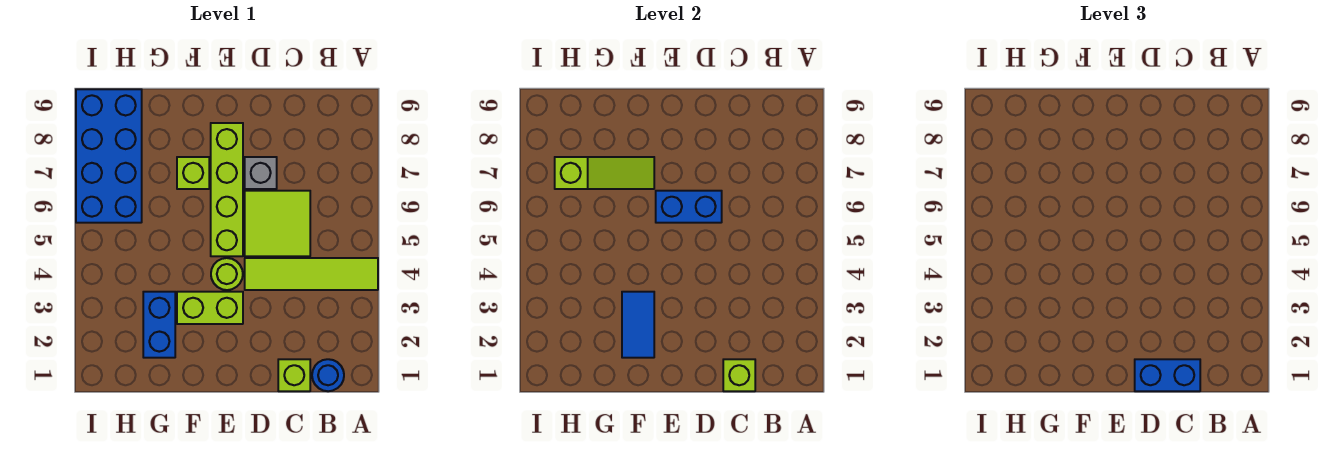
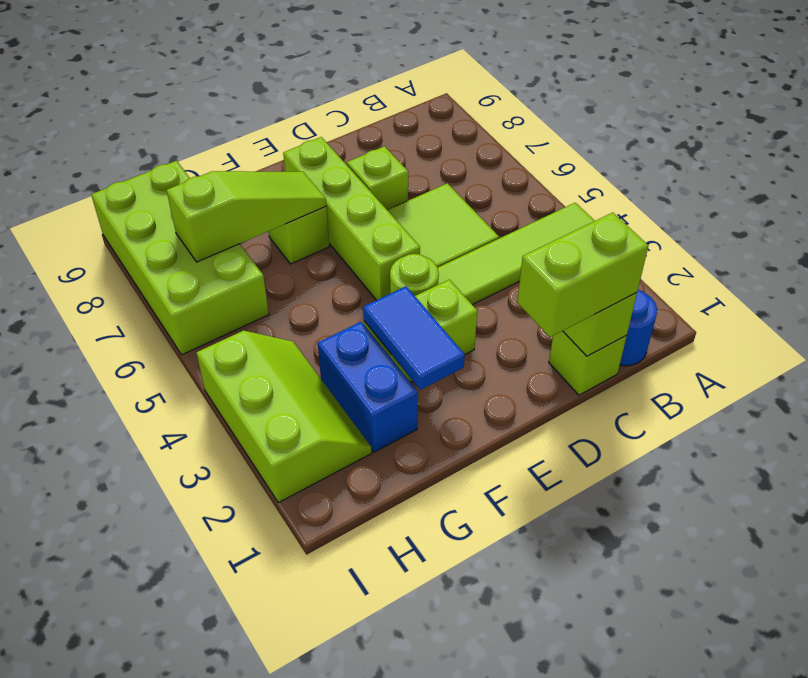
blue 1x2 brick [1135,359,1200,391] -> lime 1x2 brick [517,213,648,337]
blue 1x2 brick [656,191,722,223] -> none
grey 1x1 brick [245,157,277,189] -> lime 1x1 brick [347,146,408,210]
none -> lime 2x3 slope [196,331,372,503]
blue 2x4 brick [76,89,142,223] -> lime 2x4 brick [91,161,269,355]

